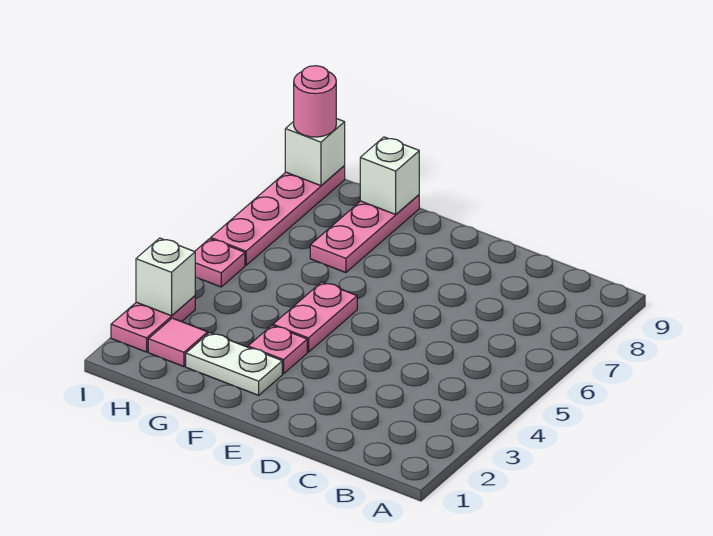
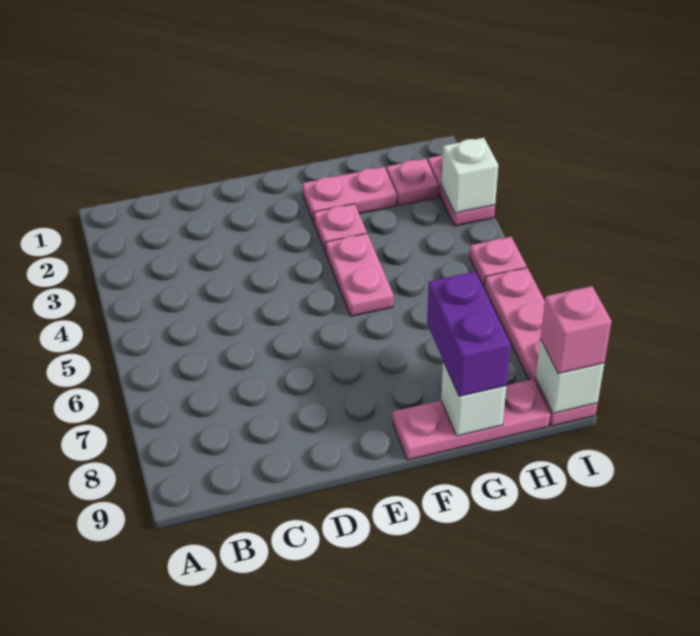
white 1x2 plate [186,333,282,395] -> pink 1x2 plate [302,167,397,222]
pink 1x3 plate [310,195,419,273] -> pink 1x3 plate turned to [393,379,550,460]
none -> purple 1x2 brick [427,272,511,396]
pink 1x1 tile [148,318,208,366] -> pink 1x1 plate [386,159,439,206]
pink 1x1 round brick [294,66,336,137] -> pink 1x1 brick [540,286,612,373]

